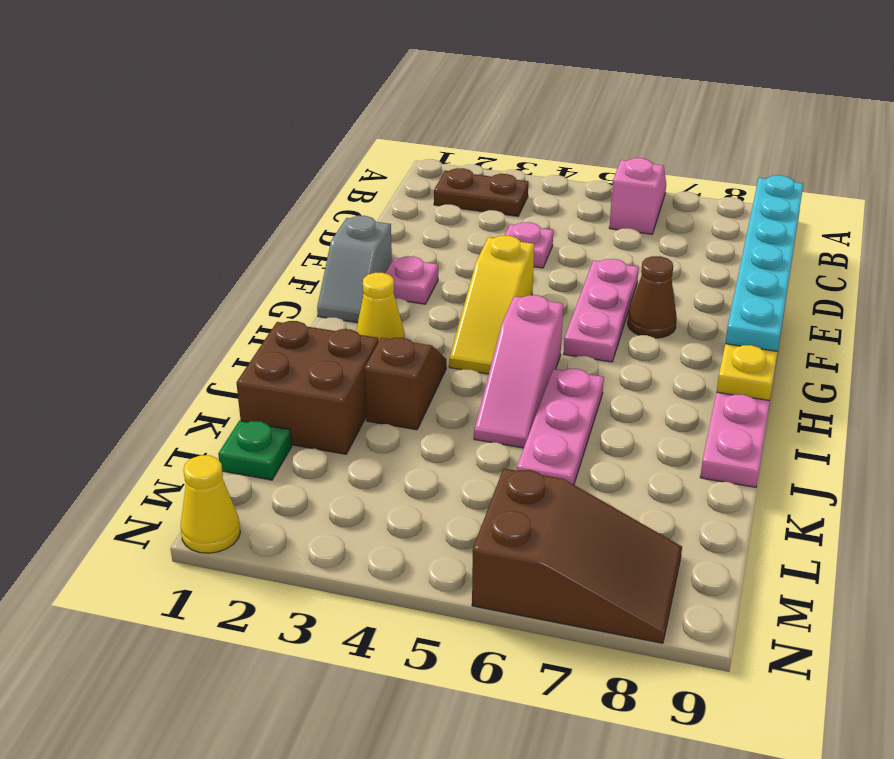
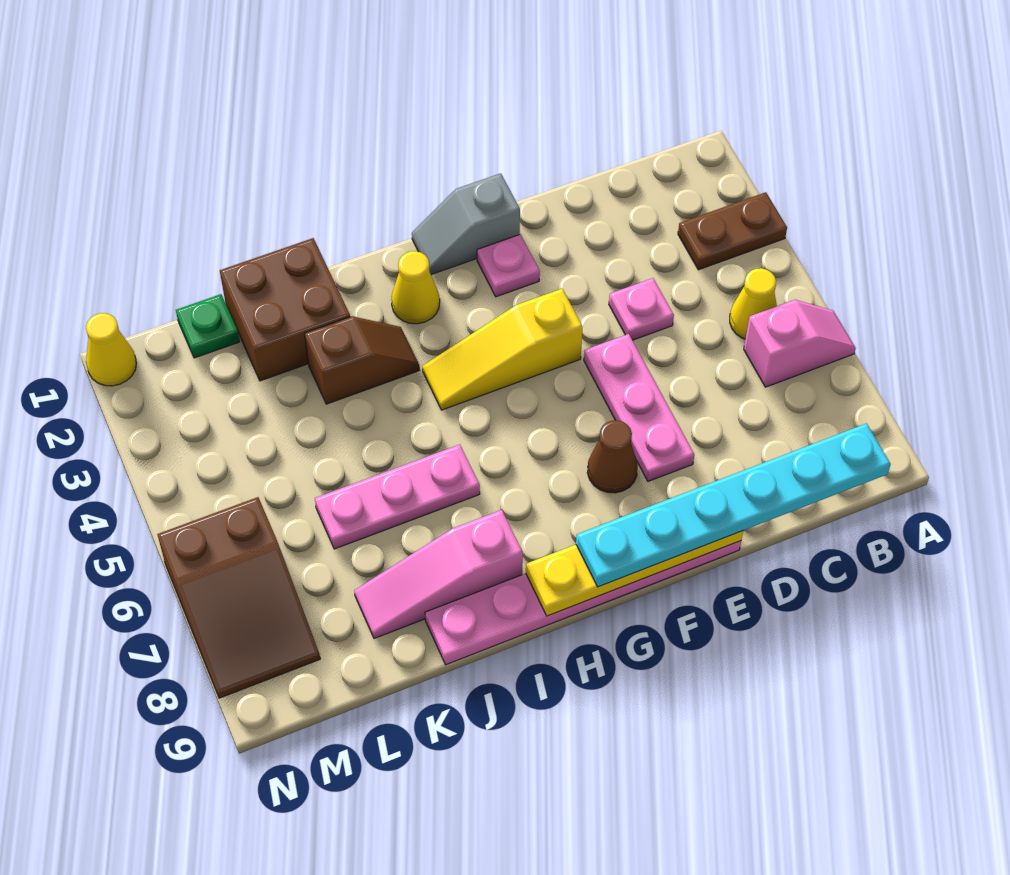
brown 1x2 plate [434,168,528,216] -> brown 1x2 plate turned to [678,192,787,270]
none -> yellow 1x1 cone [730,268,777,339]
pink 1x3 plate [564,259,639,362] -> pink 1x3 plate turned to [584,334,694,481]
pink 1x3 slope [474,295,563,448] -> pink 1x3 slope moved to [354,510,523,638]

